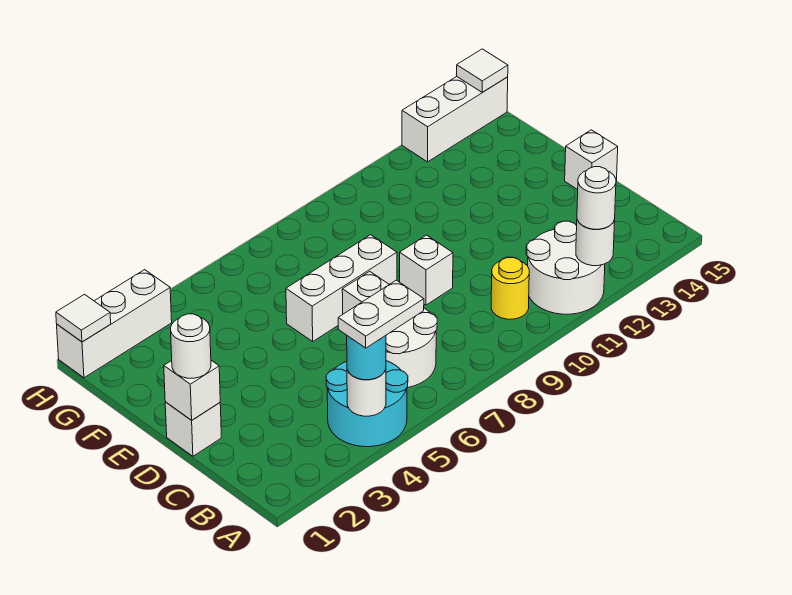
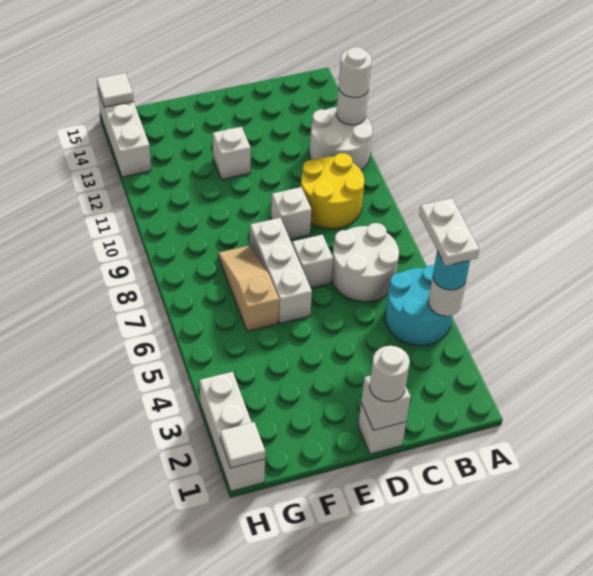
yellow 1x1 round brick [491,258,529,319] -> yellow 2x2 round brick [301,153,364,229]
white 1x1 brick [565,130,618,190] -> white 1x1 brick moved to [213,127,251,179]
none -> tan 1x3 slope [218,246,279,331]

